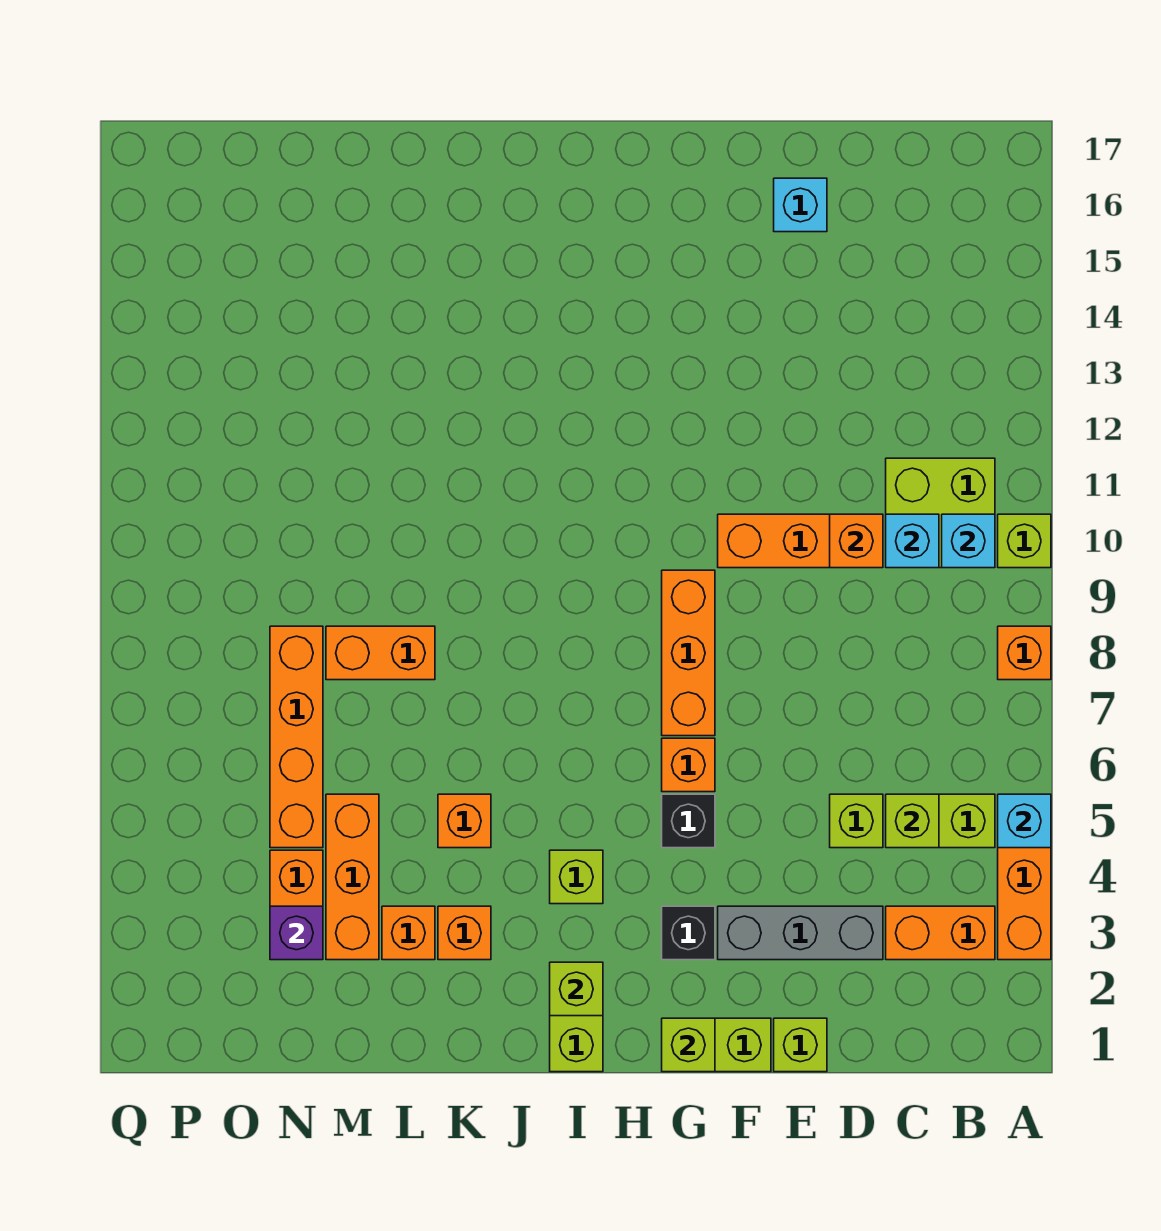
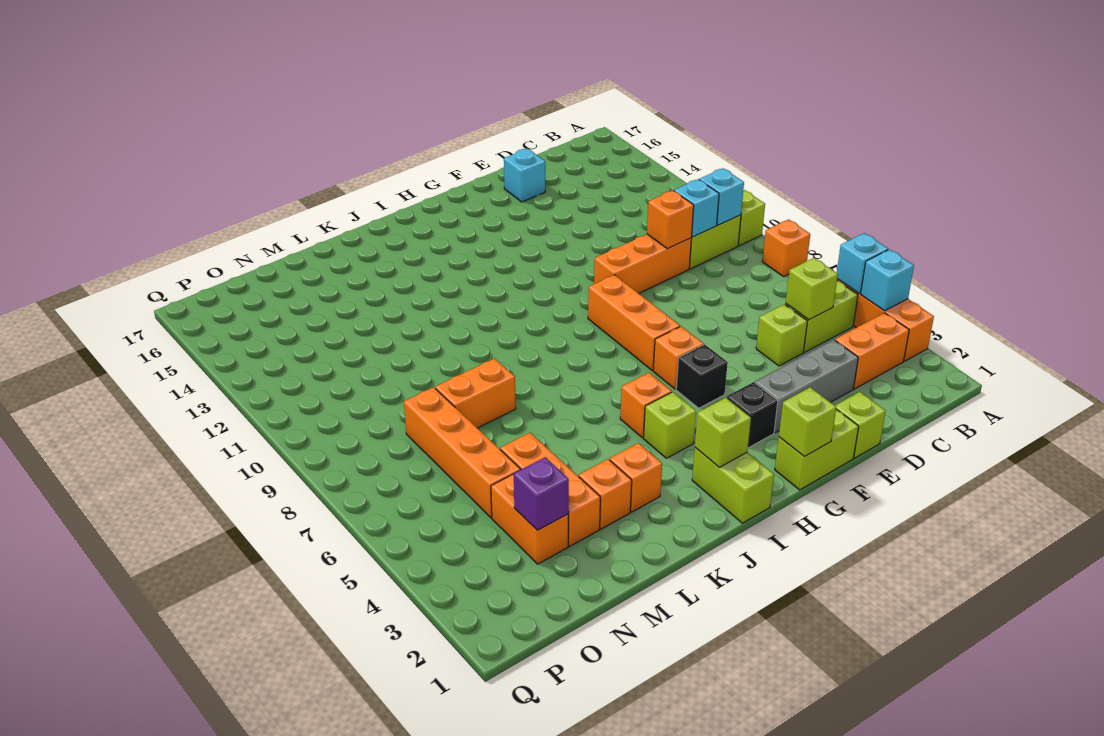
none -> cyan 1x1 brick [861,249,914,311]
orange 1x1 brick [438,794,491,848] -> orange 1x1 brick moved to [620,373,672,438]

